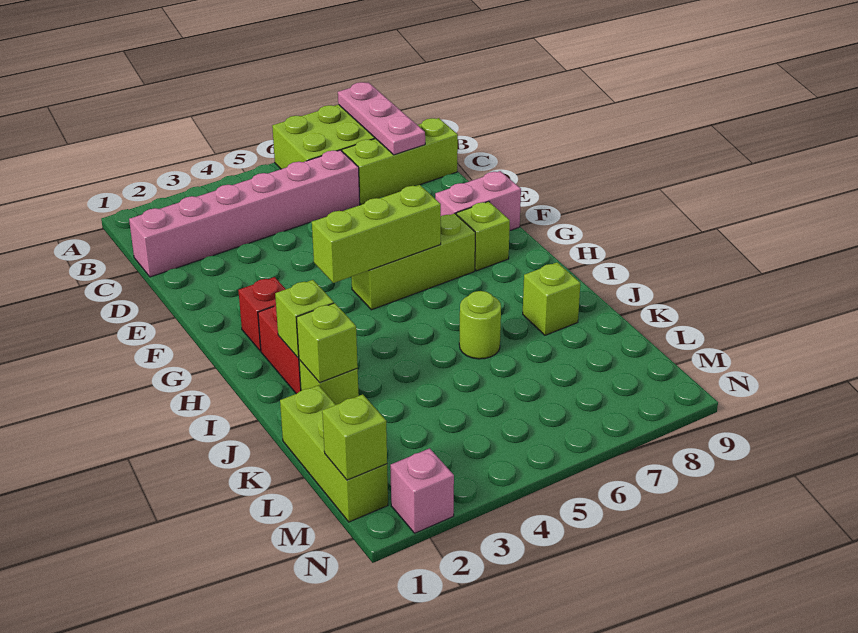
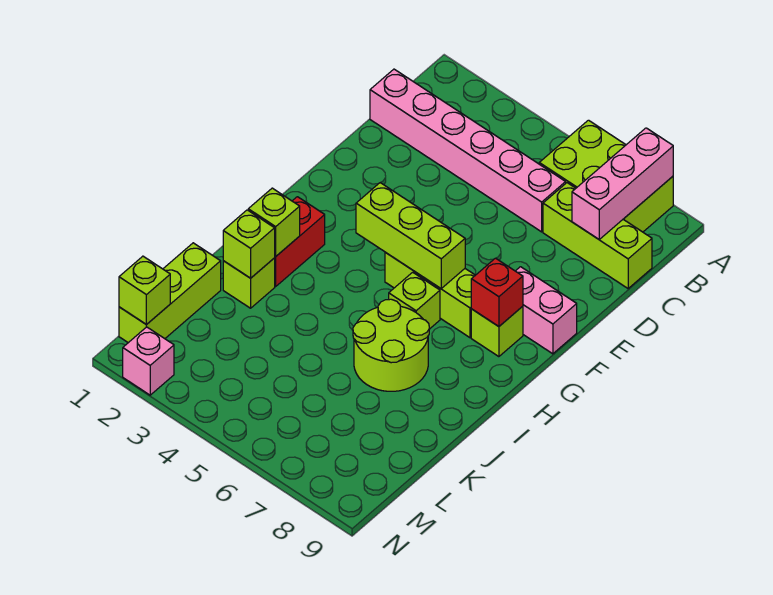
pink 1x3 plate [338,82,425,155] -> pink 1x3 brick [572,128,673,239]
red 1x1 brick [238,277,286,351] -> red 1x1 brick moved to [471,258,523,326]
lime 1x1 round brick [459,291,501,359] -> lime 2x2 round brick [353,299,429,391]
lime 1x1 brick [523,262,580,335] -> lime 1x1 brick moved to [389,272,440,329]

